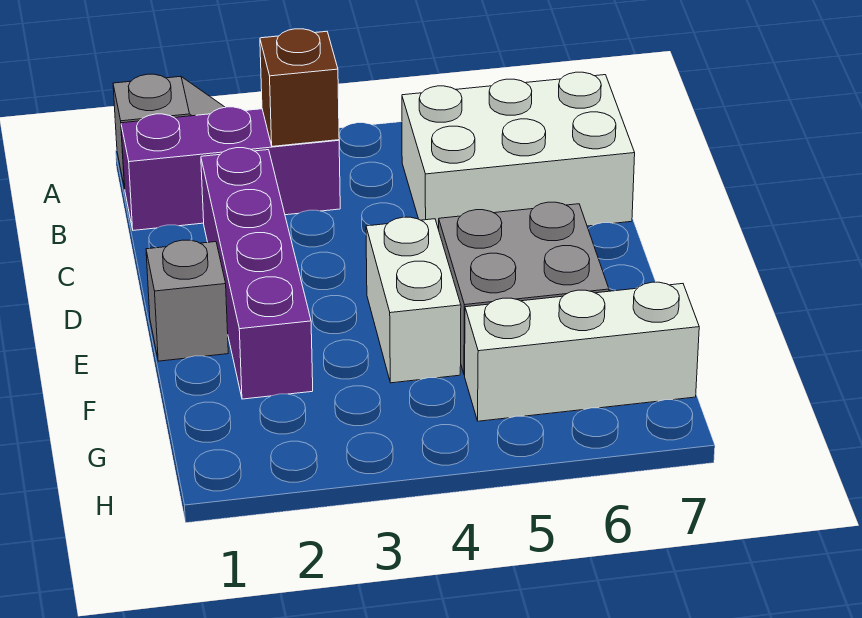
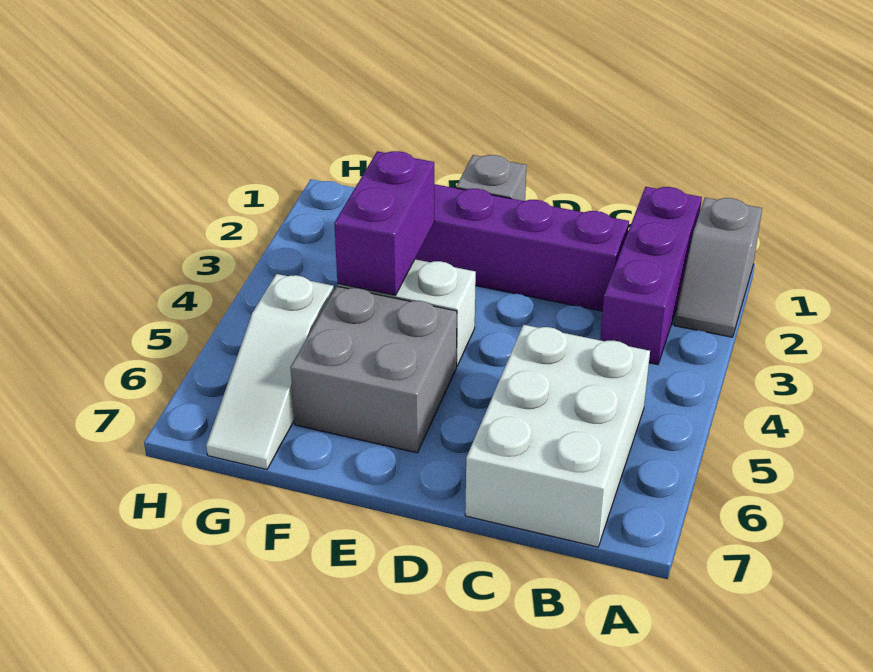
brown 1x1 brick [260,29,339,146] -> none
none -> purple 1x2 brick [334,151,434,296]
white 1x3 brick [465,282,699,421] -> white 1x3 slope [206,274,334,470]

